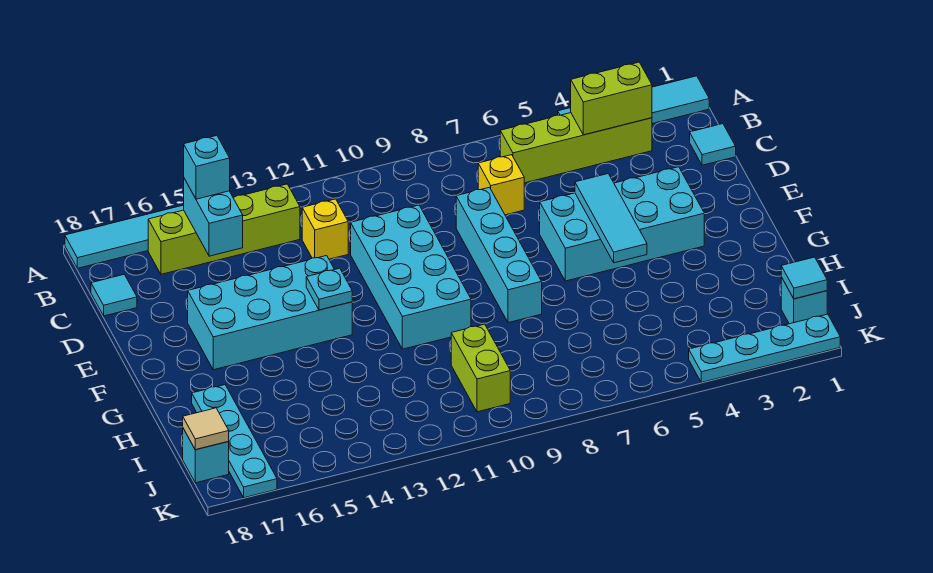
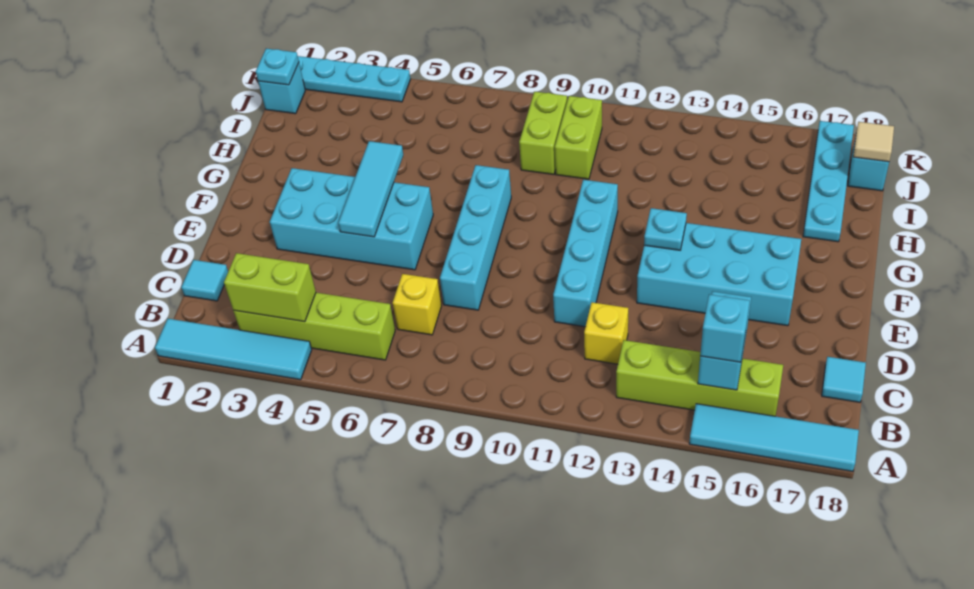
cyan 2x4 brick [351,205,471,349] -> cyan 1x4 brick [553,180,618,327]
none -> lime 1x2 brick [519,92,567,175]
cyan 1x1 tile [781,257,827,299] -> cyan 1x1 plate [256,49,299,85]

